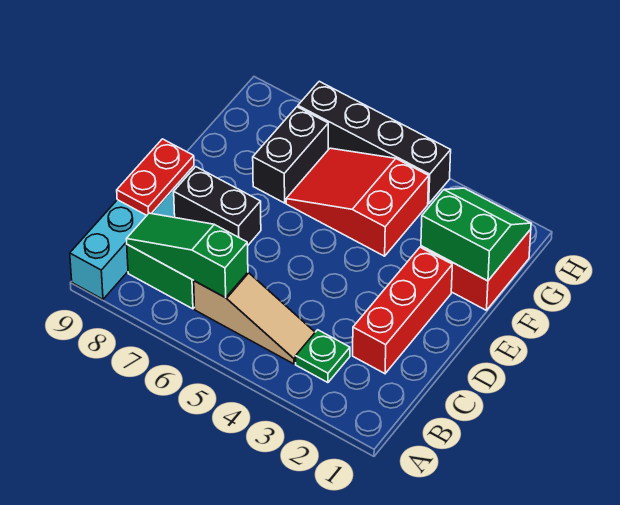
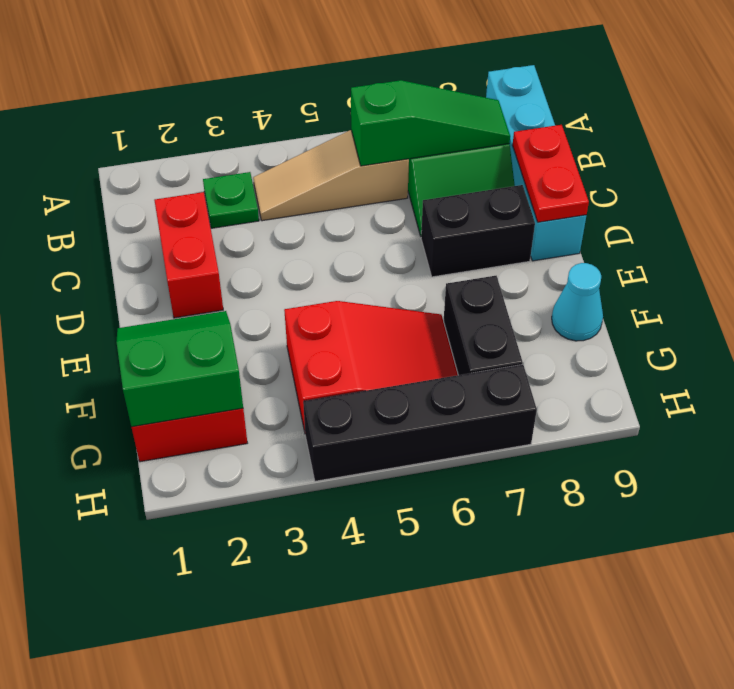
red 1x3 brick [353,247,452,374] -> red 1x2 brick [154,192,223,318]
green 2x2 slope [421,188,531,281] -> green 2x2 slope turned to [116,311,243,427]
none -> cyan 1x1 cone [552,263,603,341]

